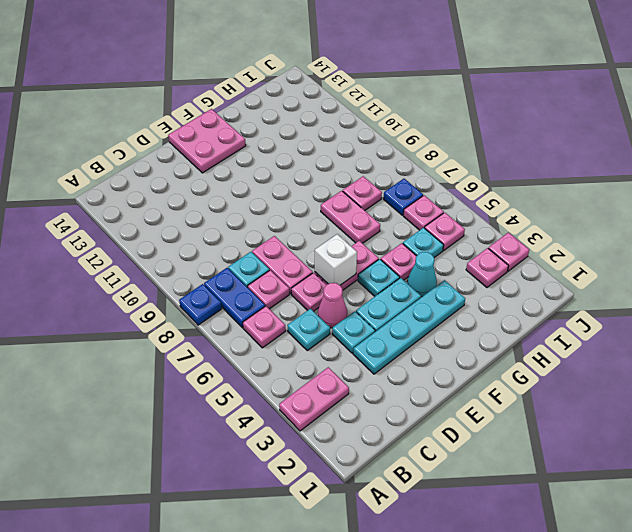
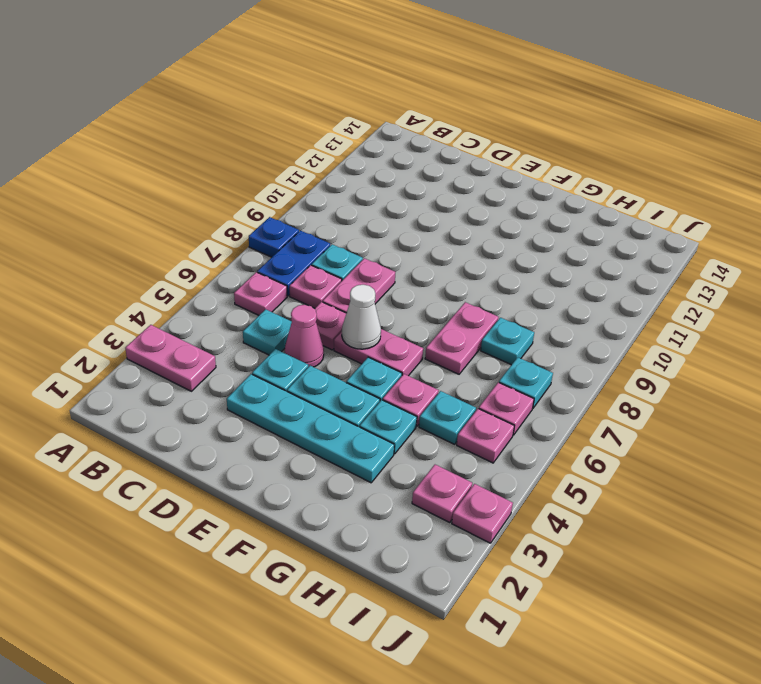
white 1x1 brick [315,234,357,285] -> white 1x1 cone [342,285,381,349]
pink 2x2 plate [168,109,246,173] -> none
cyan 1x1 cone [407,252,437,297] -> cyan 1x1 plate [360,400,417,454]
pink 1x1 plate [343,176,382,210] -> cyan 1x1 plate [481,318,534,365]
blue 1x1 plate [383,179,423,215] -> cyan 1x1 plate [499,357,553,408]

